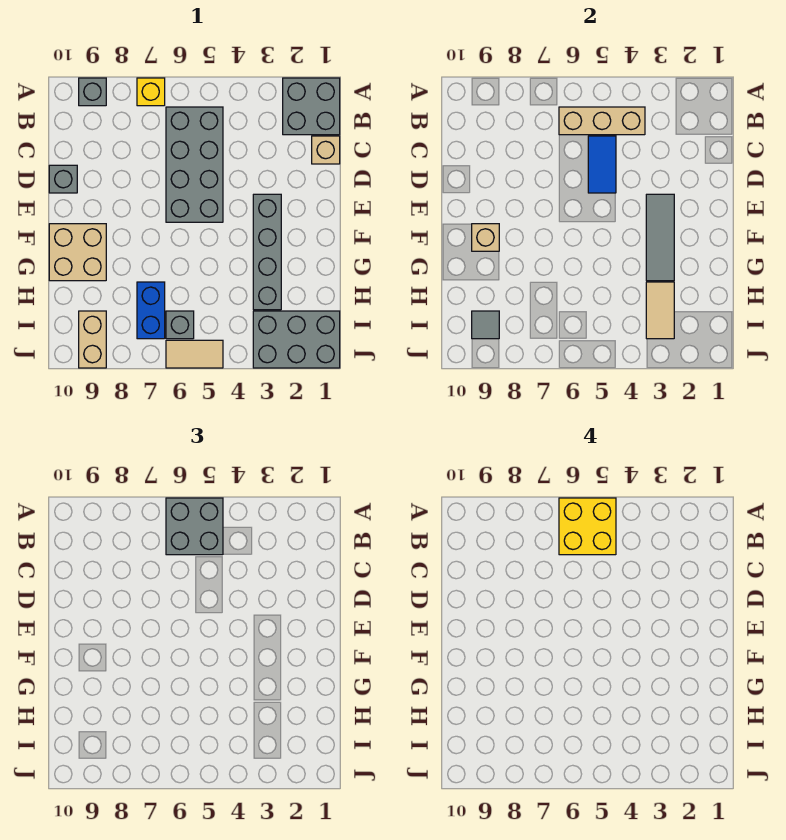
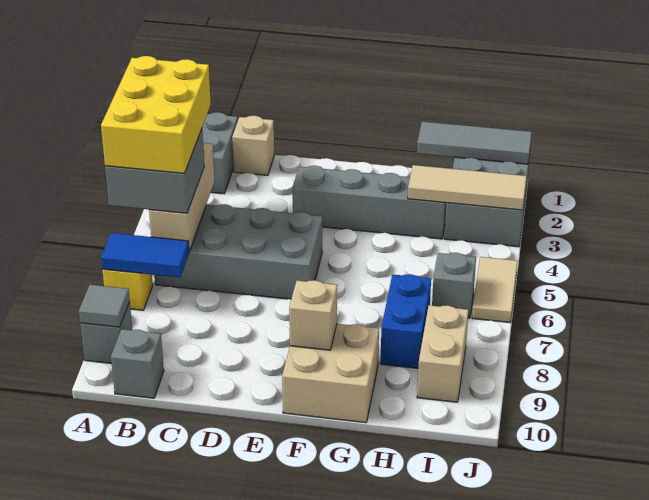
yellow 2x2 brick [559,498,616,555] -> yellow 2x3 brick [101,56,211,174]
blue 1x2 tile [588,136,616,193] -> blue 1x2 tile moved to [101,233,189,277]
grey 1x1 brick [49,165,77,193] -> grey 1x1 brick moved to [111,329,164,398]
grey 1x3 tile [646,194,674,281] -> grey 1x3 tile moved to [417,122,532,164]
tan 1x2 tile [646,282,674,339] -> tan 1x3 tile [408,165,527,210]
blue 1x2 brick [137,282,165,339] -> blue 1x2 brick turned to [380,274,431,368]
tan 1x2 brick [79,311,106,368] -> tan 1x2 brick turned to [417,305,468,402]
grey 1x1 tile [472,311,499,339] -> grey 1x1 tile moved to [79,285,130,327]

